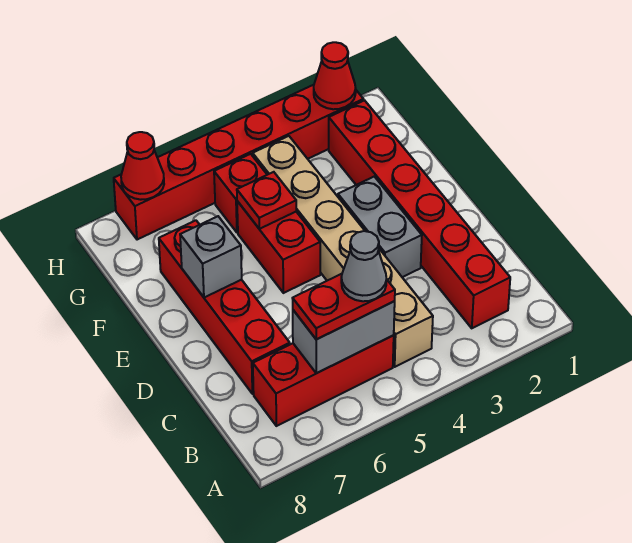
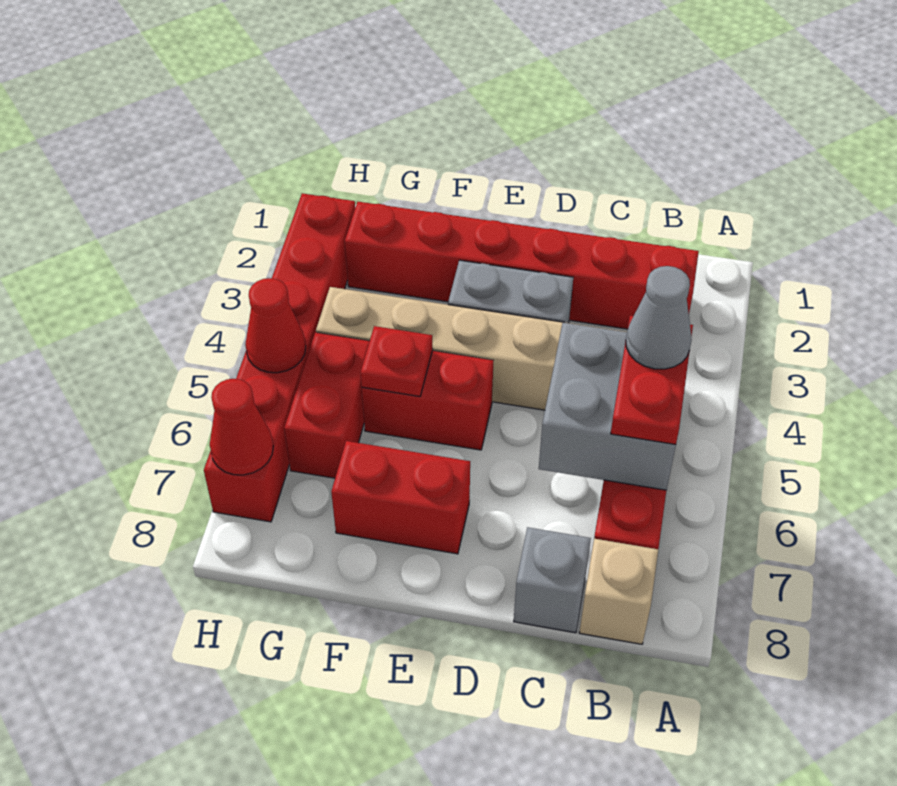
grey 1x2 brick [293,301,395,373] -> grey 2x2 brick [539,323,676,490]
none -> tan 1x1 brick [579,539,658,644]
red 1x4 brick [159,220,290,394] -> red 1x2 brick [331,441,470,554]
grey 1x1 brick [180,216,242,298] -> grey 1x1 brick moved to [514,527,591,633]
red 1x1 brick [214,154,267,233] -> red 1x2 brick [284,332,369,478]
red 1x1 cone [314,42,356,109] -> red 1x1 cone moved to [245,278,306,373]

